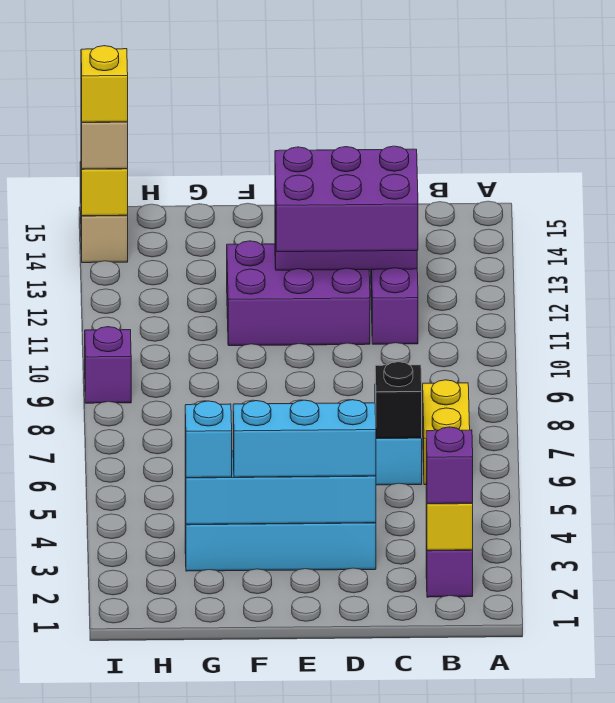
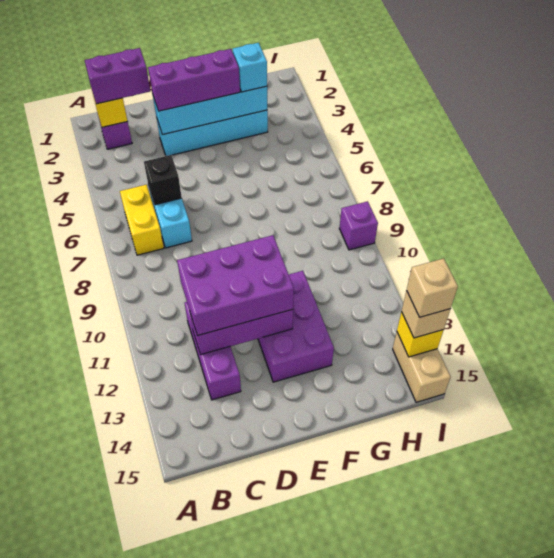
purple 1x1 brick [426,427,473,504] -> purple 1x2 brick [85,48,150,104]
cyan 1x3 brick [233,400,376,477] -> purple 1x3 brick [148,49,240,111]
purple 2x3 brick [227,241,370,346] -> purple 2x3 brick turned to [258,271,334,382]
yellow 1x1 brick [81,46,128,122] -> tan 1x1 brick [407,258,458,317]

